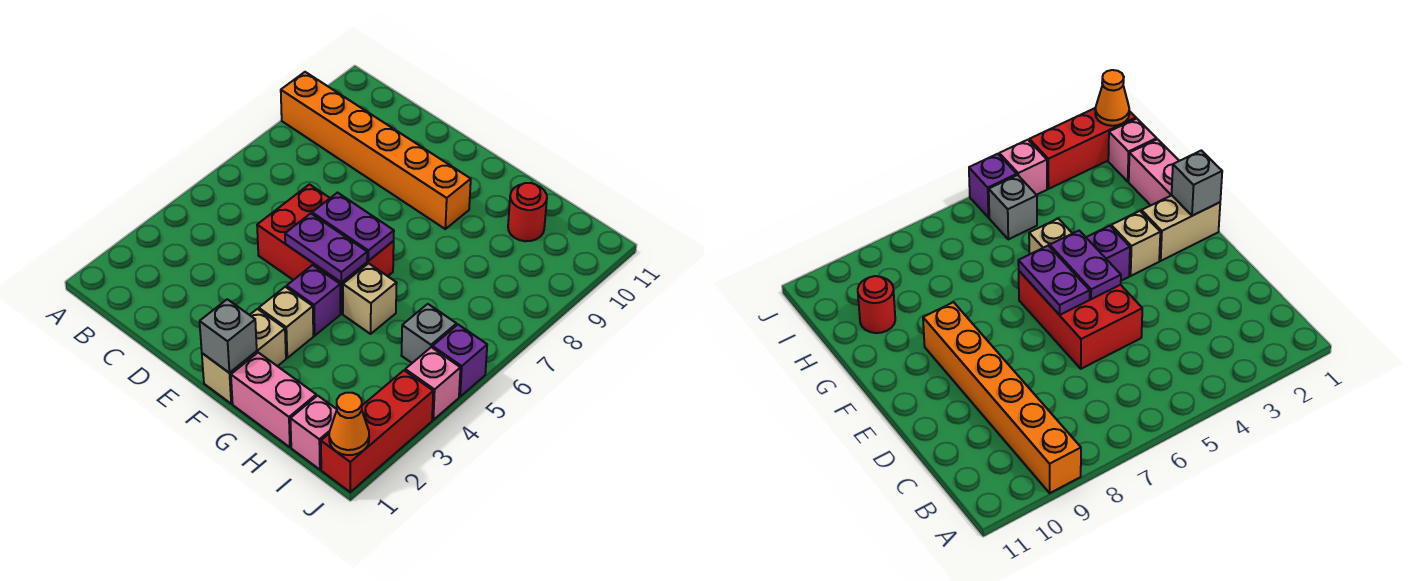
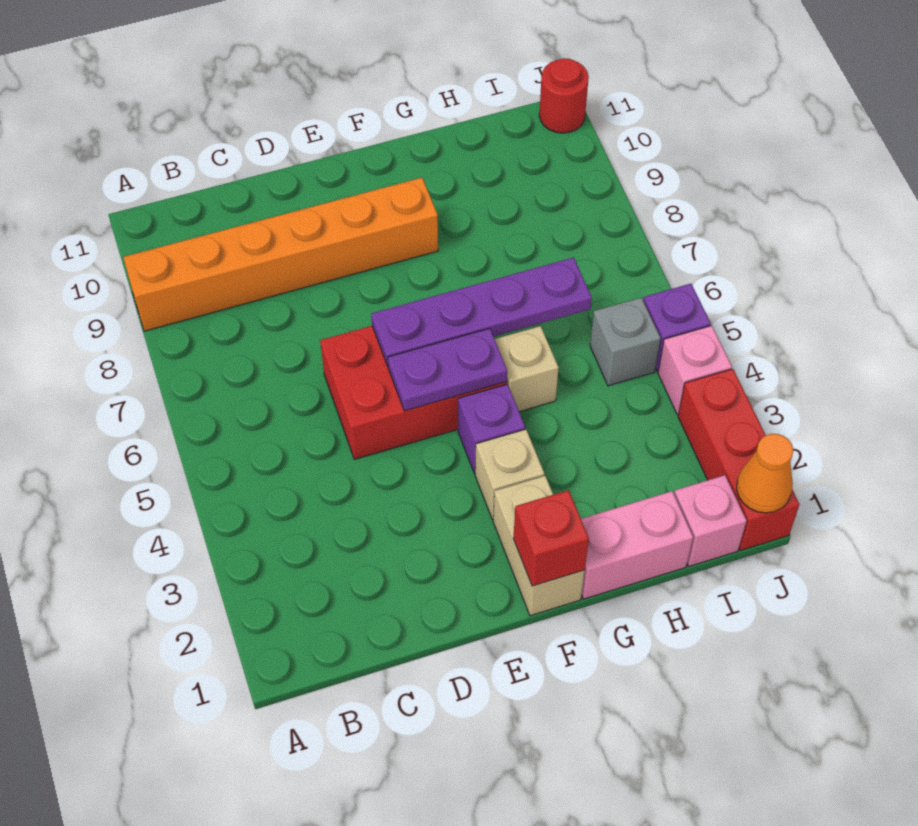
purple 1x2 plate [312,193,394,261] -> purple 1x4 plate [371,258,592,366]
grey 1x1 brick [200,299,257,373] -> red 1x1 brick [513,490,589,586]
red 1x1 round brick [508,183,547,241] -> red 1x1 round brick moved to [539,58,589,133]

